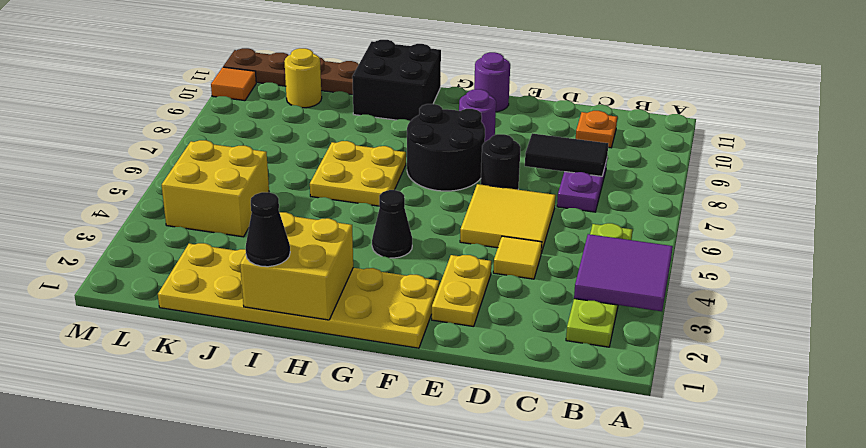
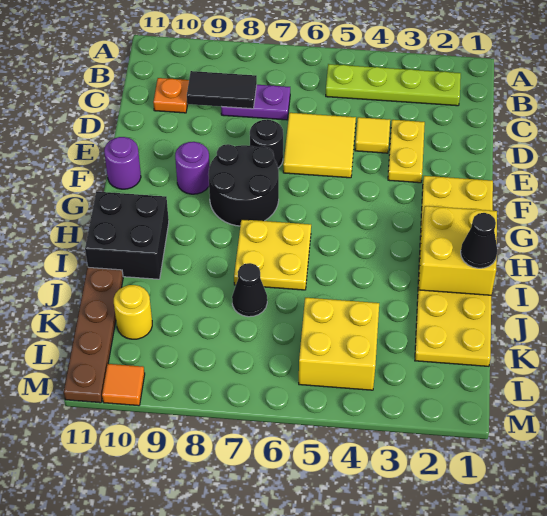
purple 2x2 tile [574,234,673,311] -> none
black 1x2 tile [525,133,608,176] -> black 1x2 tile turned to [187,71,257,109]
yellow 1x2 plate [432,255,491,327] -> yellow 1x2 plate turned to [388,120,425,183]
black 1x1 cone [372,190,412,258] -> black 1x1 cone moved to [232,263,267,317]

